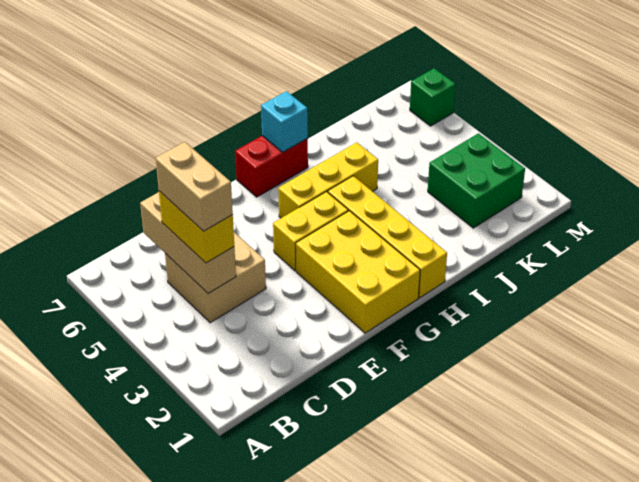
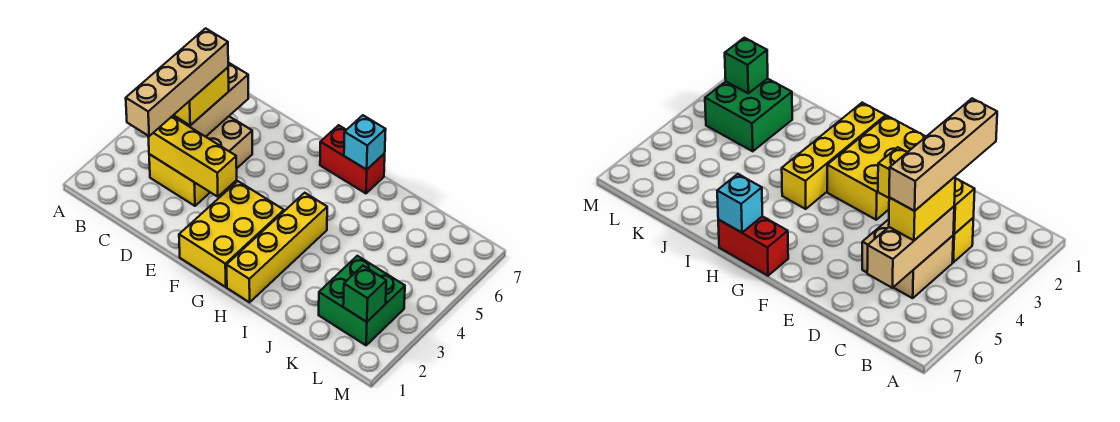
tan 1x2 brick [156,142,233,231] -> tan 1x4 brick [126,28,228,136]
yellow 1x2 brick [273,192,348,271] -> yellow 1x2 brick moved to [149,154,210,206]
yellow 1x3 brick [278,142,378,218] -> yellow 1x3 brick moved to [148,116,237,197]
green 1x1 brick [410,68,455,126] -> green 1x1 brick moved to [343,266,386,322]

